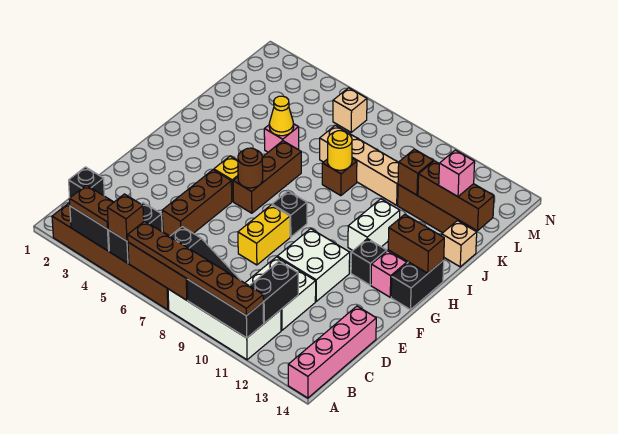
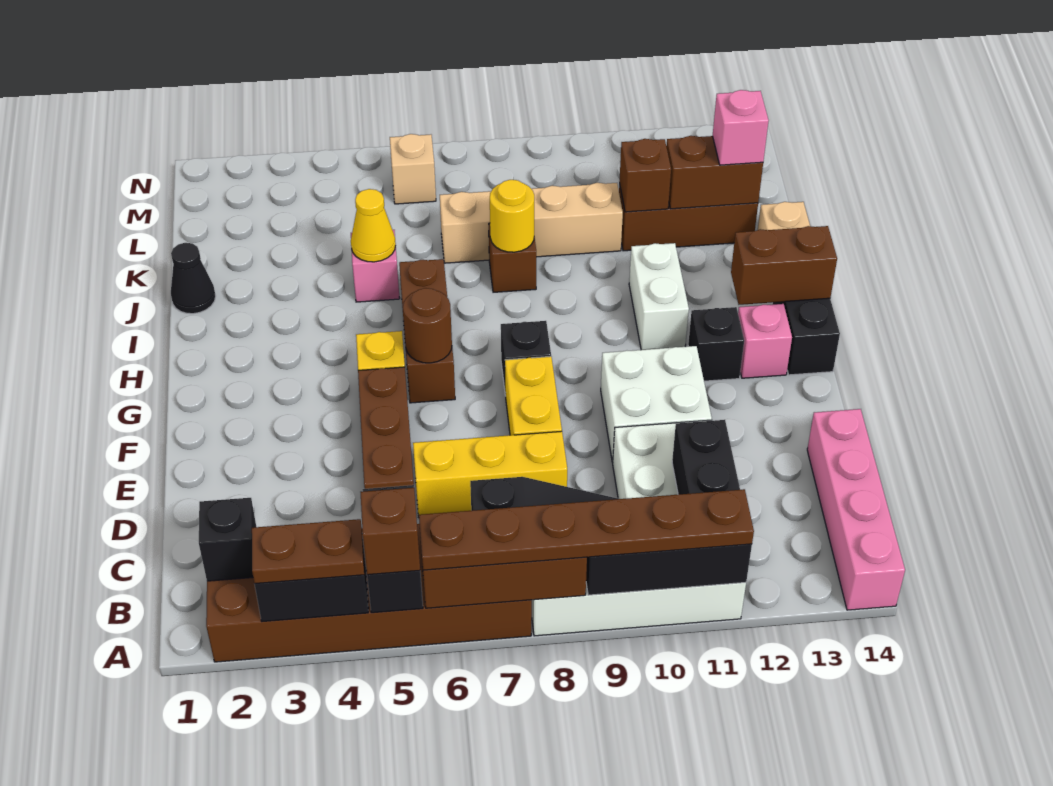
none -> yellow 1x3 brick [413,431,567,517]
none -> black 1x1 cone [171,243,216,314]
brown 1x3 brick [418,161,494,231] -> brown 1x2 brick [666,136,763,209]

